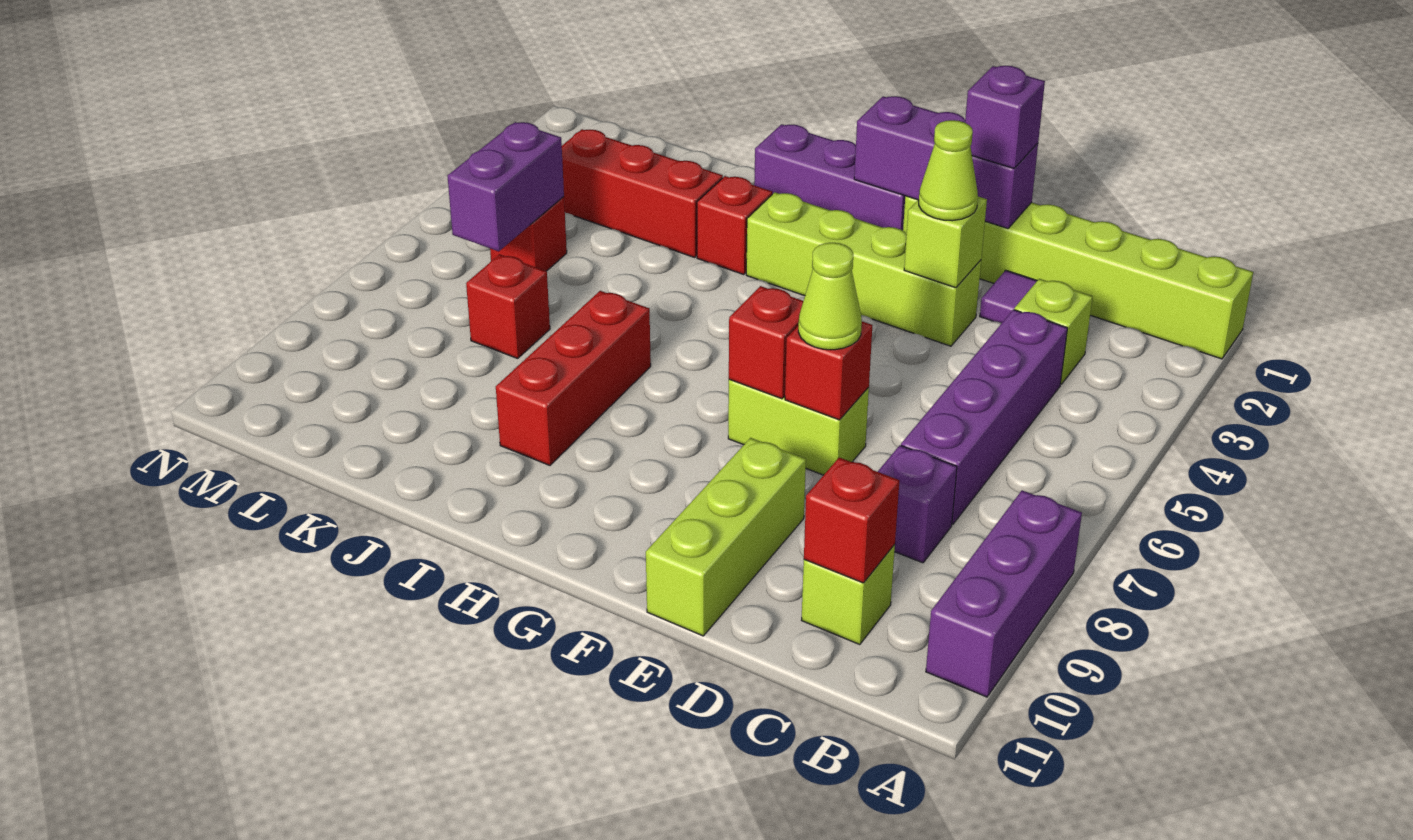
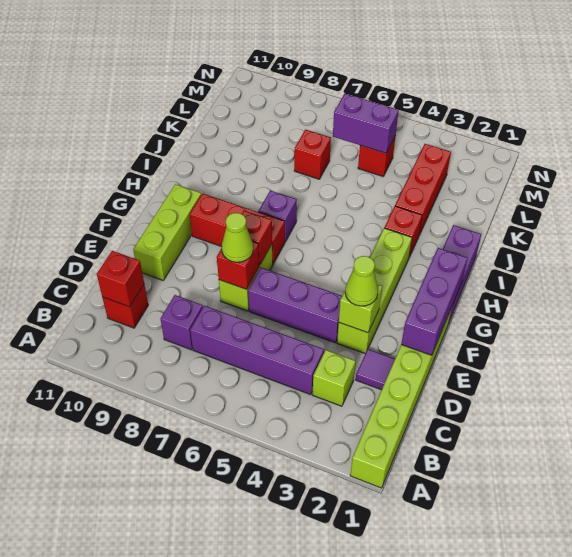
purple 1x3 brick [926,490,1082,697] -> purple 1x3 brick moved to [248,268,342,343]
lime 1x1 brick [802,544,895,645] -> red 1x1 brick [102,285,148,328]
purple 1x1 brick [965,66,1045,168] -> purple 1x1 brick moved to [258,190,297,242]
lime 1x3 brick [646,438,806,636] -> lime 1x3 brick turned to [133,184,201,280]
red 1x3 brick [496,291,651,465] -> red 1x3 brick moved to [190,193,285,264]

